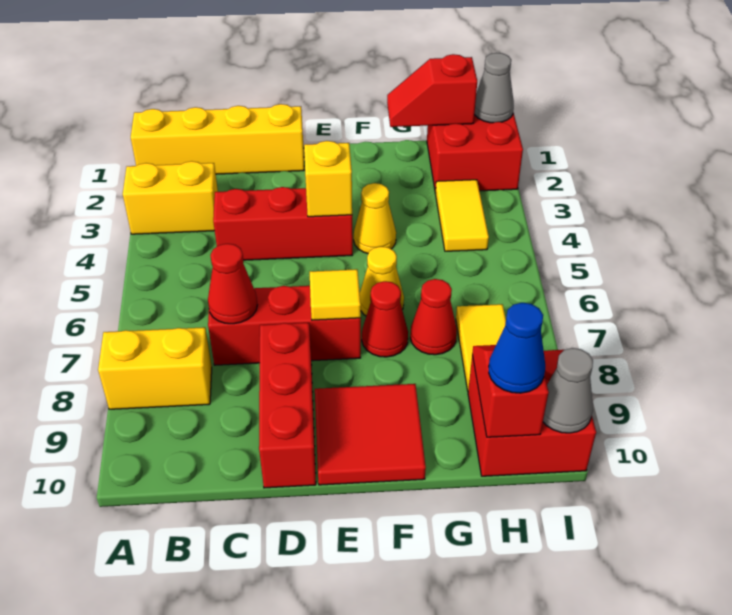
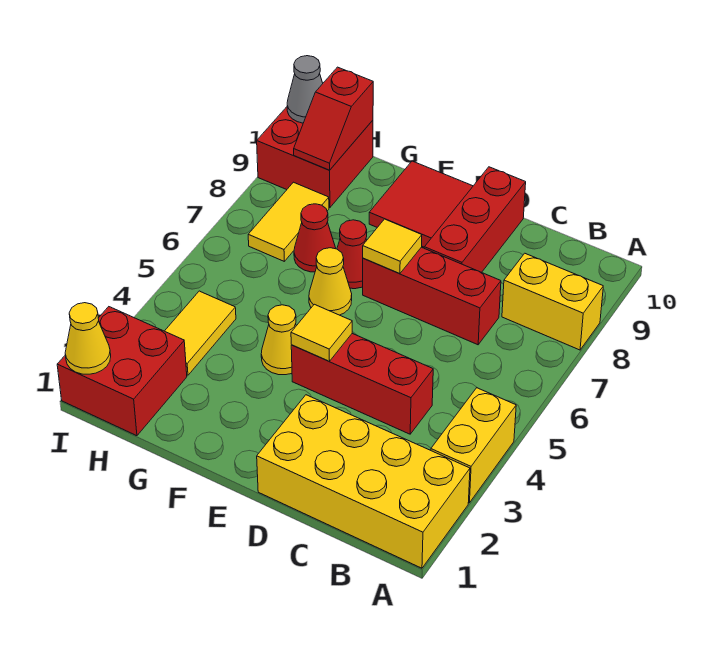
yellow 1x4 brick [131,104,304,174] -> yellow 2x4 brick [257,395,470,568]
yellow 1x2 brick [123,161,218,234] -> yellow 1x2 brick turned to [431,388,516,503]
red 1x1 cone [208,244,257,324] -> none
yellow 1x1 brick [304,141,352,217] -> yellow 1x1 tile [291,304,352,361]
red 1x2 slope [387,54,477,127] -> none
blue 1x1 cone [489,303,545,393] -> none
grey 1x1 cone [475,53,514,123] -> yellow 1x1 cone [65,303,111,374]

